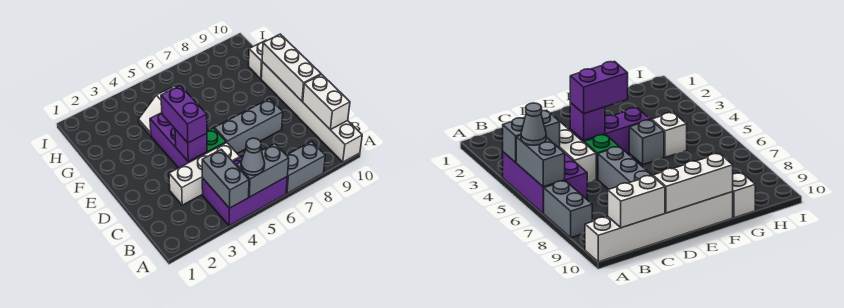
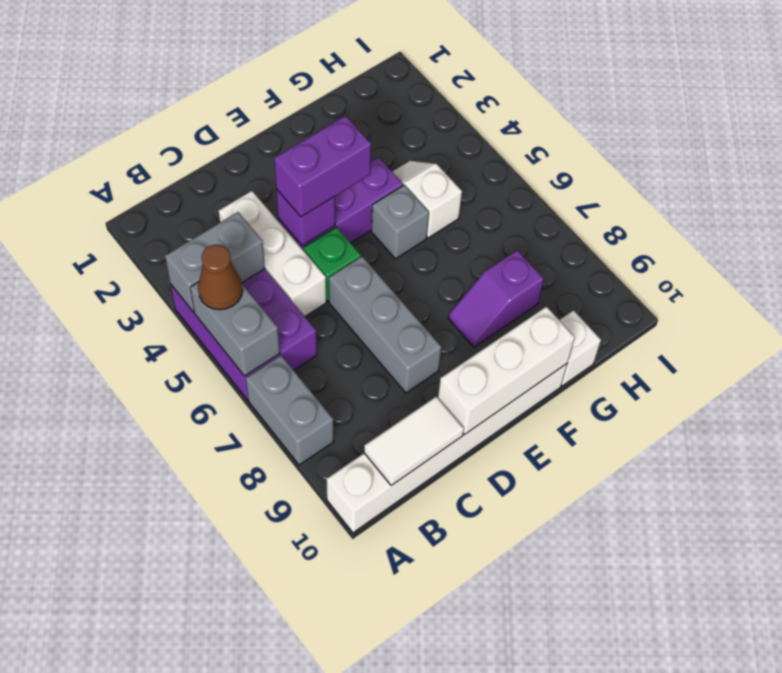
grey 1x1 cone [241,138,265,175] -> brown 1x1 cone [198,245,243,310]
white 1x2 brick [303,74,350,130] -> white 1x2 tile [364,396,464,486]
none -> purple 1x2 slope [448,250,544,347]

